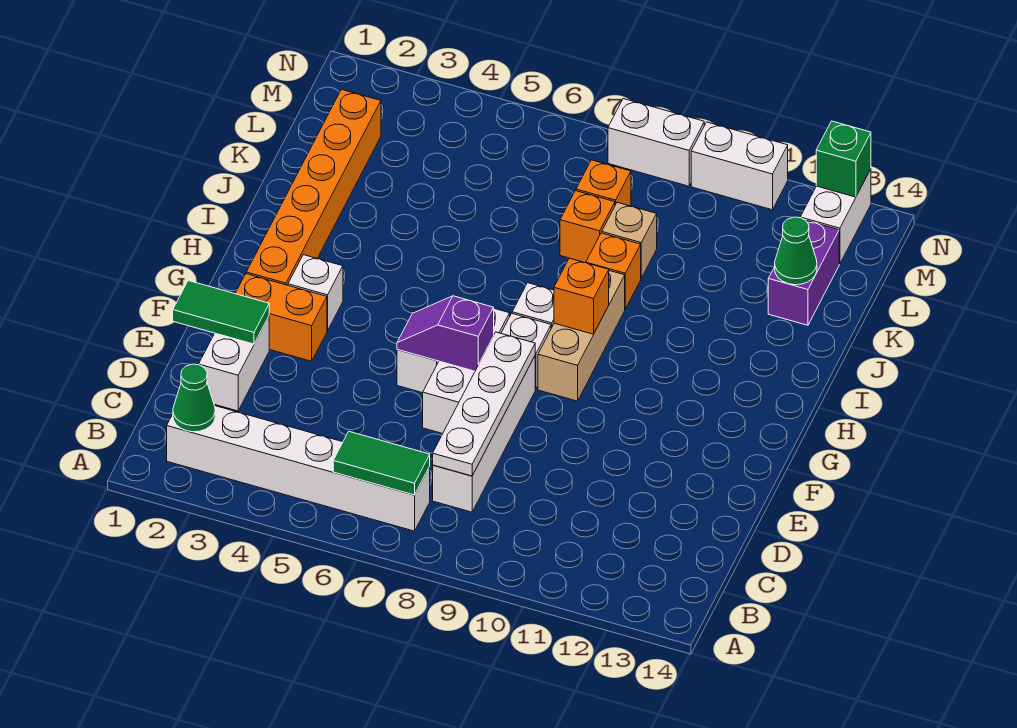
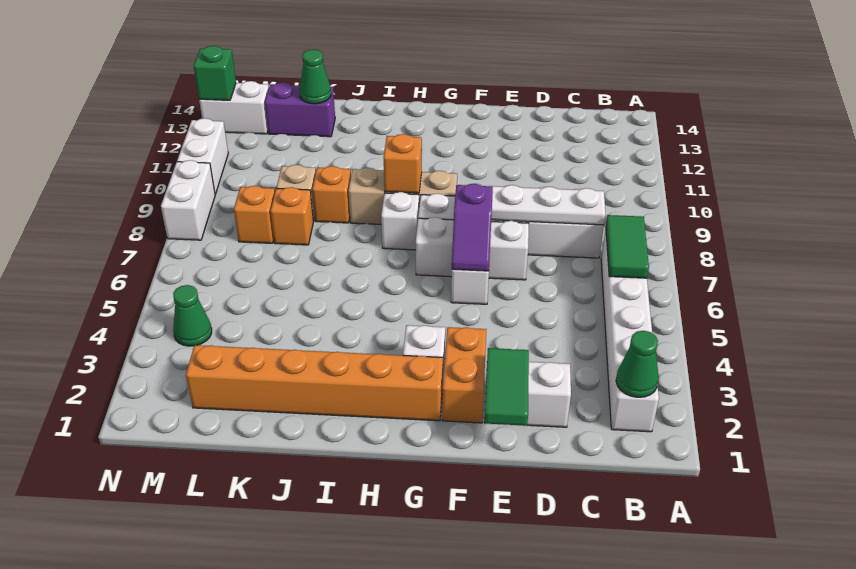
none -> green 1x1 cone [173,285,212,346]

